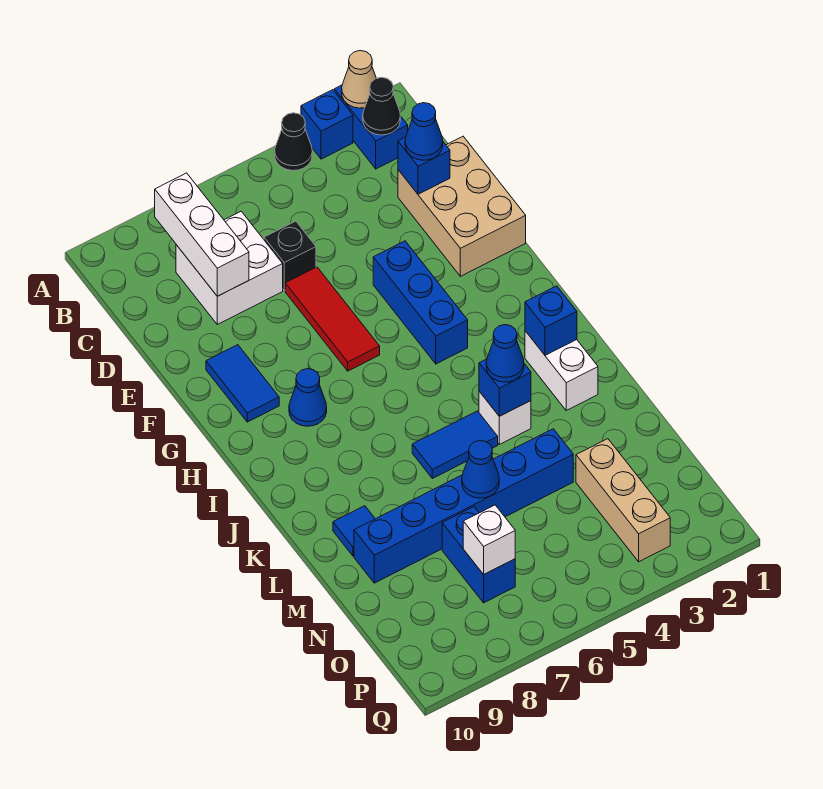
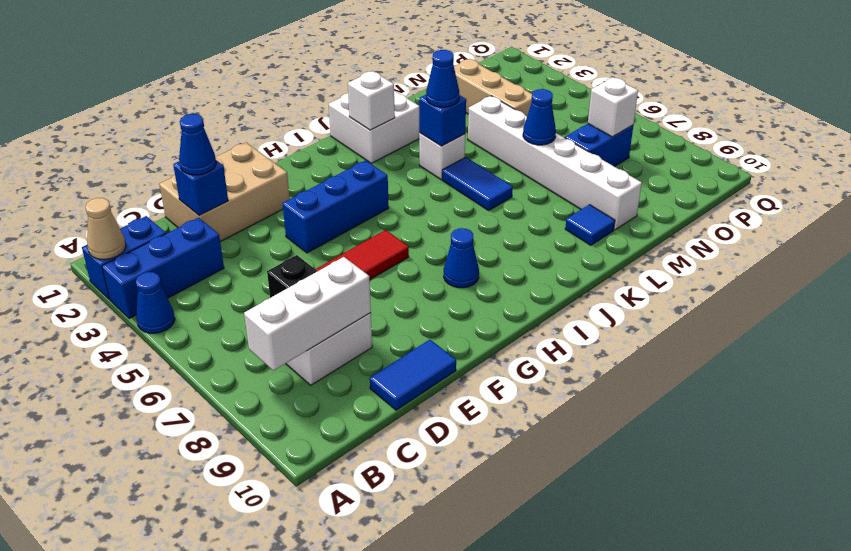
blue 1x1 brick [301,90,353,159] -> blue 1x3 brick [102,218,224,319]
black 1x1 cone [275,113,312,171] -> blue 1x1 cone [136,272,175,333]
black 1x1 cone [363,77,400,135] -> none
blue 1x2 tile [206,345,279,422] -> blue 1x2 tile moved to [370,340,456,410]
white 1x2 brick [525,331,598,410] -> white 2x2 brick [329,91,420,164]
blue 1x1 brick [525,286,577,355] -> white 1x1 brick [348,71,395,130]
blue 1x6 brick [354,429,573,583] -> white 1x6 brick [468,96,642,230]
tan 1x3 brick [576,439,670,562] -> tan 1x3 brick turned to [454,59,532,116]

